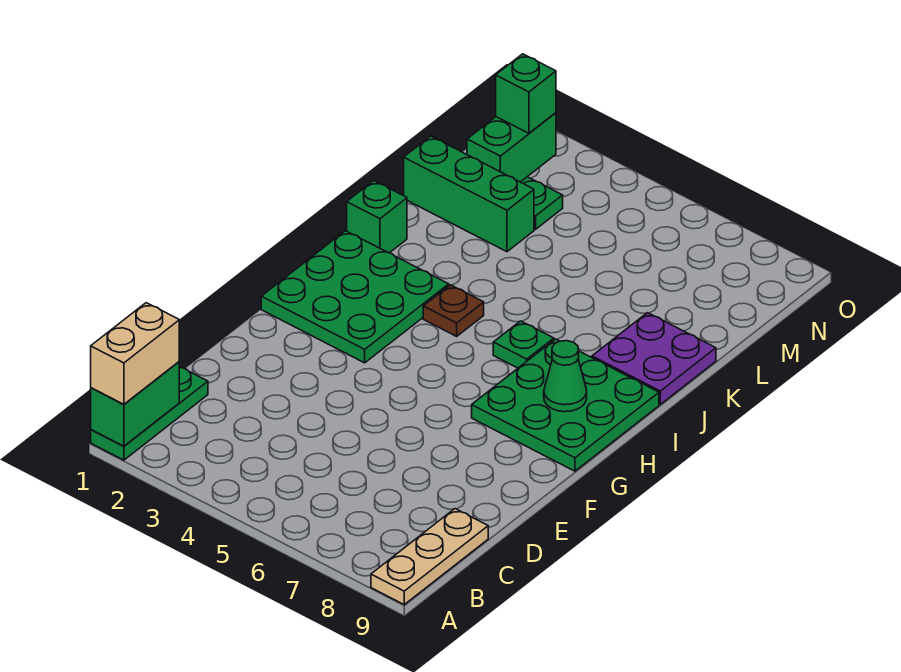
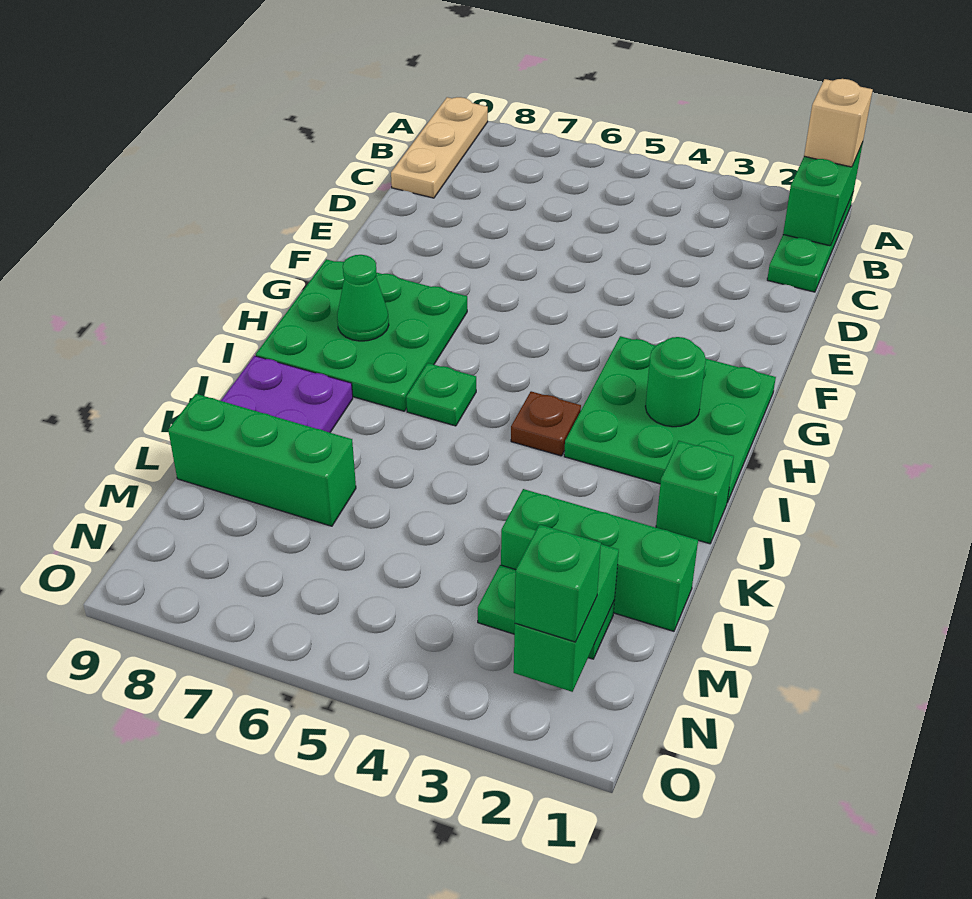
tan 1x2 brick [91,303,179,404] -> tan 1x1 brick [804,79,873,167]
none -> green 1x1 round brick [645,337,706,427]
none -> green 1x3 brick [168,394,356,526]

